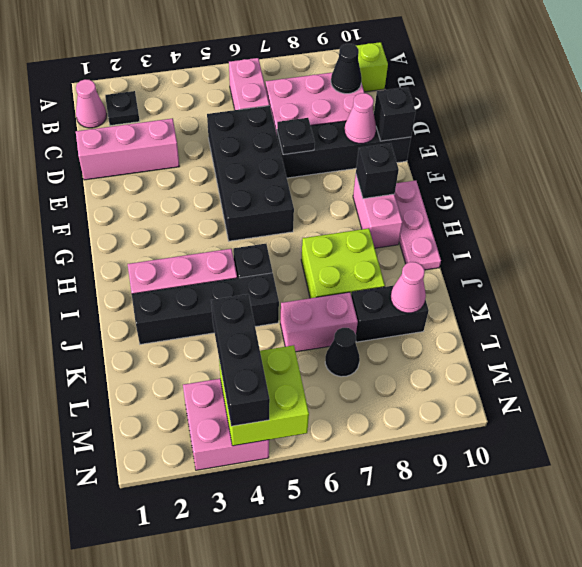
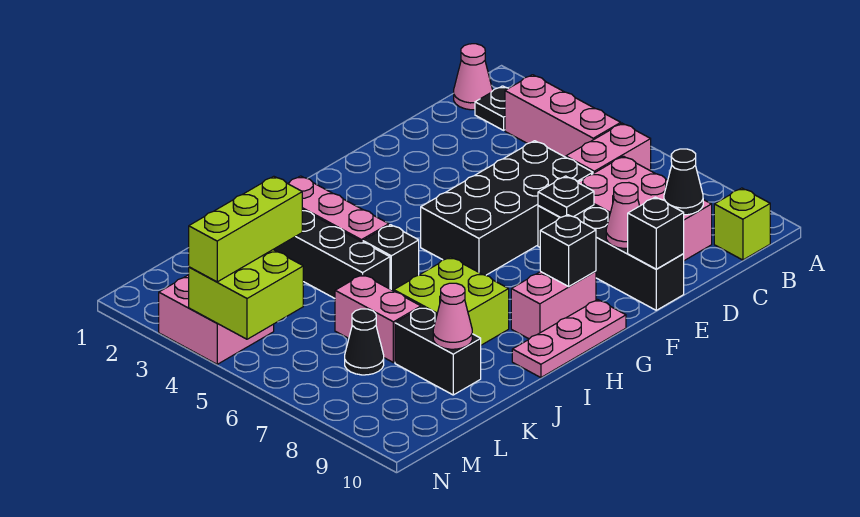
pink 1x3 brick [76,118,180,180] -> pink 1x3 brick moved to [505,75,621,157]
black 1x3 brick [211,294,270,426] -> lime 1x3 brick [189,176,302,282]

